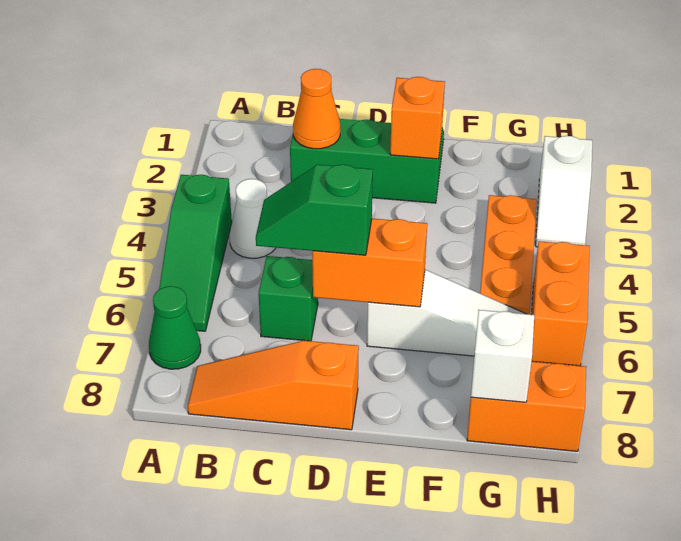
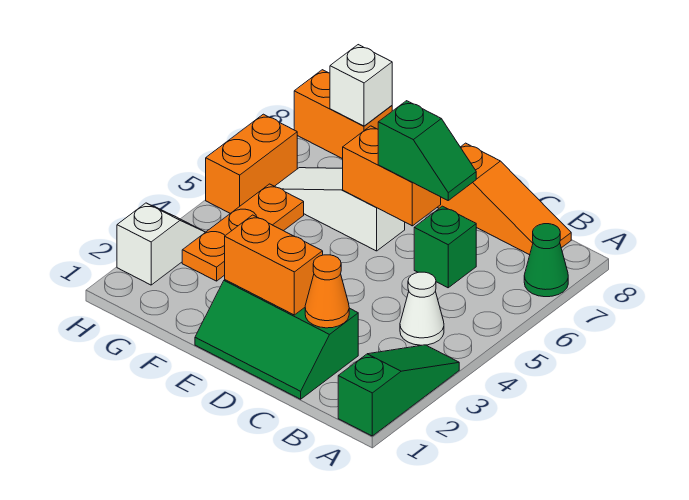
green 1x3 slope [159,175,232,331] -> green 1x3 slope moved to [338,345,459,436]
orange 1x1 brick [390,77,445,159] -> orange 1x2 brick [225,215,323,315]

